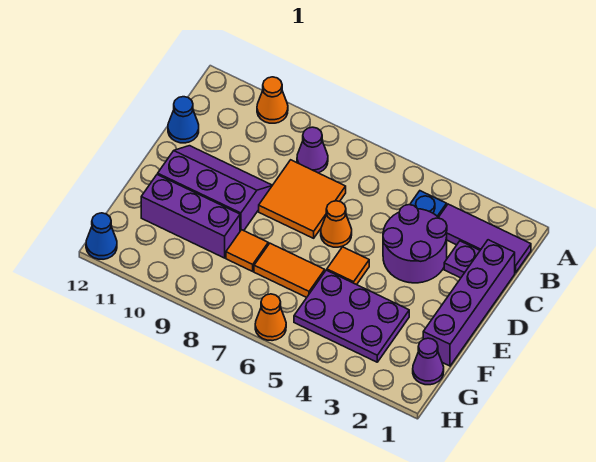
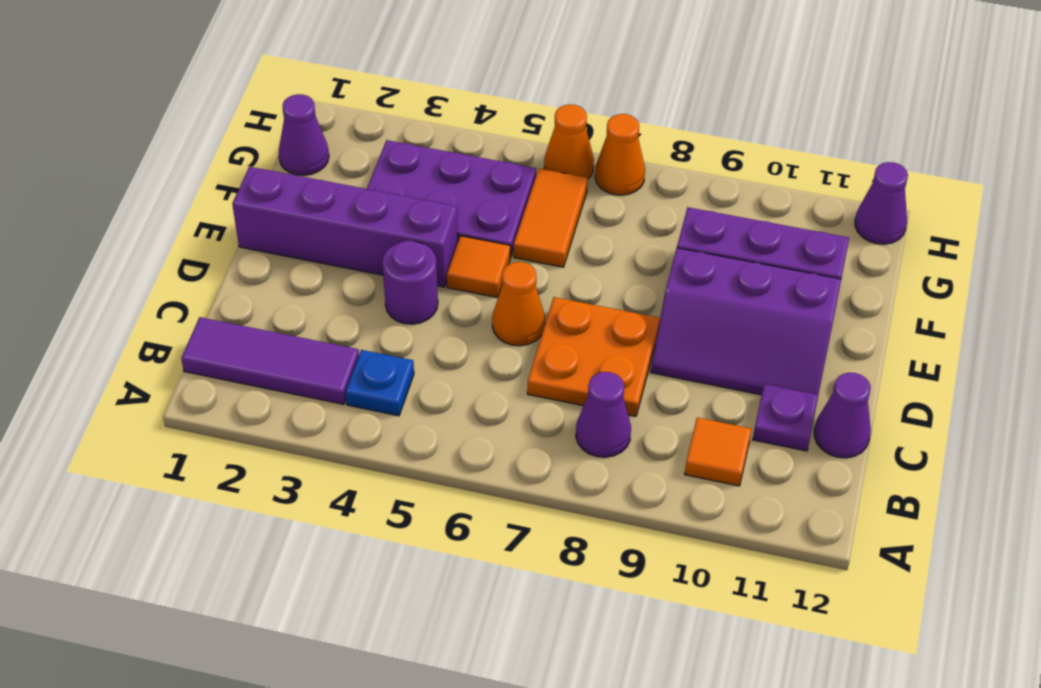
orange 1x1 cone [257,77,288,123] -> orange 1x1 cone moved to [595,114,645,195]
purple 1x4 brick [423,240,515,366] -> purple 1x4 brick turned to [232,167,458,287]
purple 1x1 plate [444,241,480,278] -> purple 1x1 plate moved to [753,384,818,451]
purple 2x2 round brick [383,205,447,283] -> purple 1x1 round brick [382,241,438,324]
orange 2x2 tile [259,160,346,238] -> orange 2x2 plate [527,297,660,416]
blue 1x1 cone [168,97,199,143] -> purple 1x1 cone [814,372,871,458]
orange 1x2 tile [254,243,325,297] -> orange 1x2 tile turned to [514,169,588,267]
orange 1x1 tile [226,230,268,271] -> orange 1x1 tile moved to [685,418,751,486]
blue 1x1 cone [86,213,117,259] -> purple 1x1 cone [855,162,908,244]

